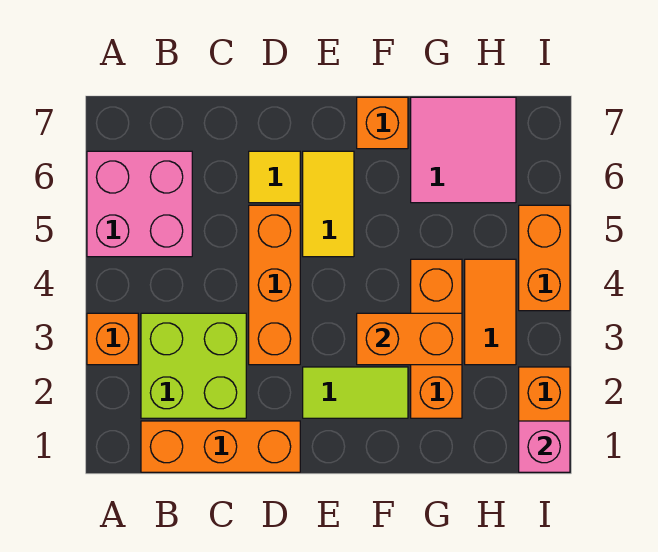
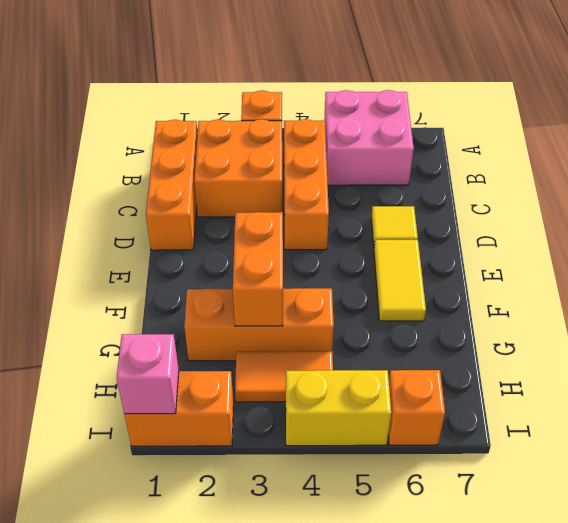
lime 2x2 brick [141,313,246,418] -> orange 2x2 brick [194,119,282,217]
orange 1x3 brick [249,205,300,365] -> orange 1x3 brick turned to [284,119,329,250]
lime 1x2 tile [303,367,408,418] -> none
yellow 1x2 tile [303,151,354,257] -> yellow 1x2 tile turned to [374,240,426,321]
orange 1x1 brick [357,97,408,149] -> orange 1x1 brick moved to [388,370,445,445]
pink 2x2 tile [411,97,516,203] -> none
orange 1x2 brick [519,205,570,311] -> yellow 1x2 brick [286,370,391,446]

